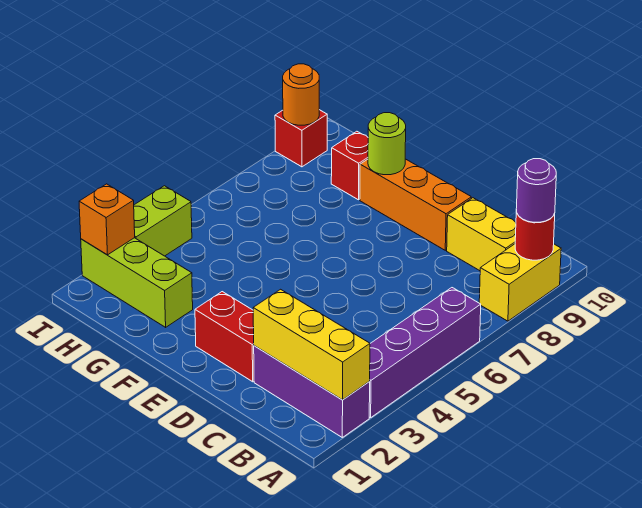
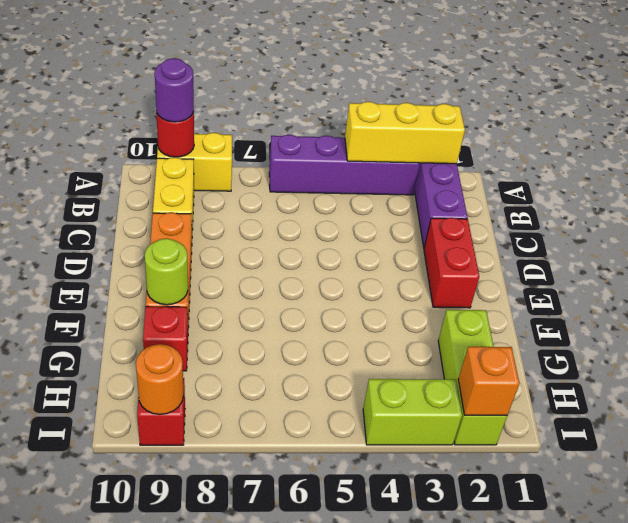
yellow 1x3 brick [253,289,370,400] -> yellow 1x3 brick turned to [345,102,465,164]

